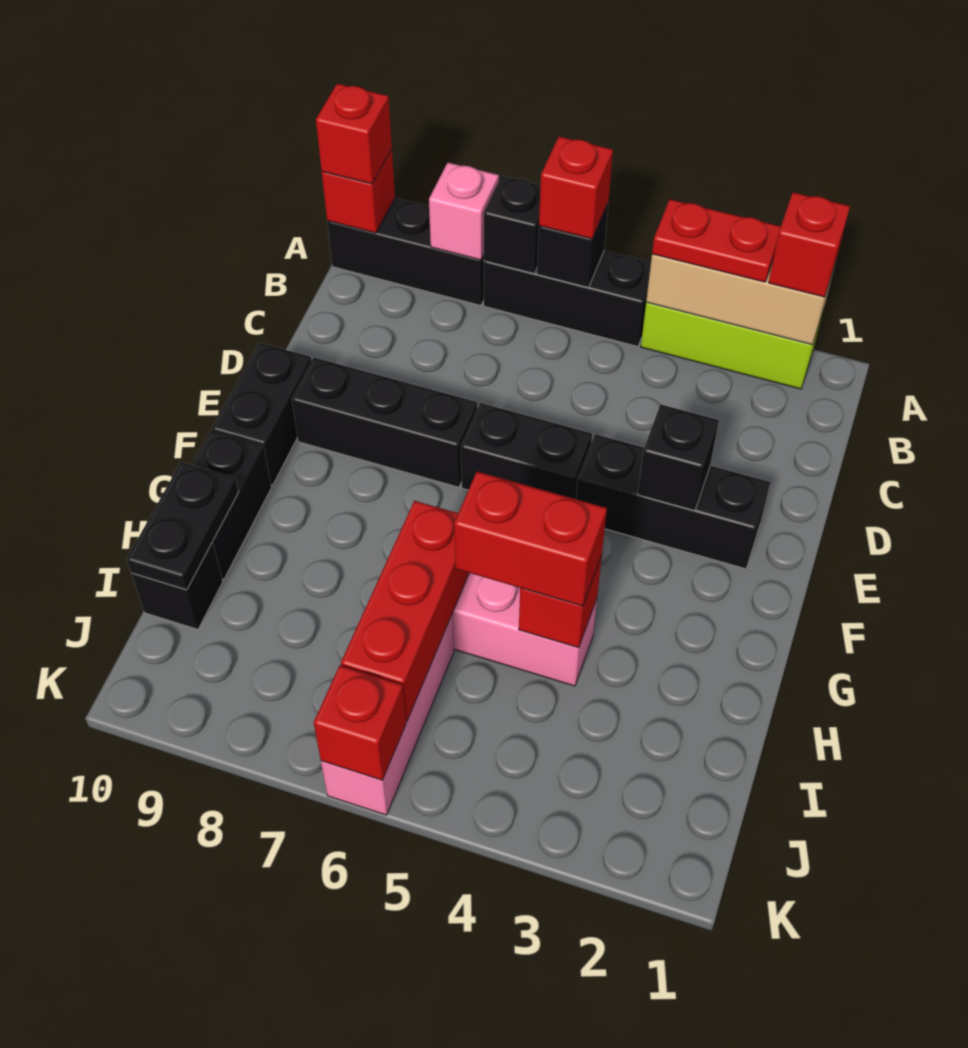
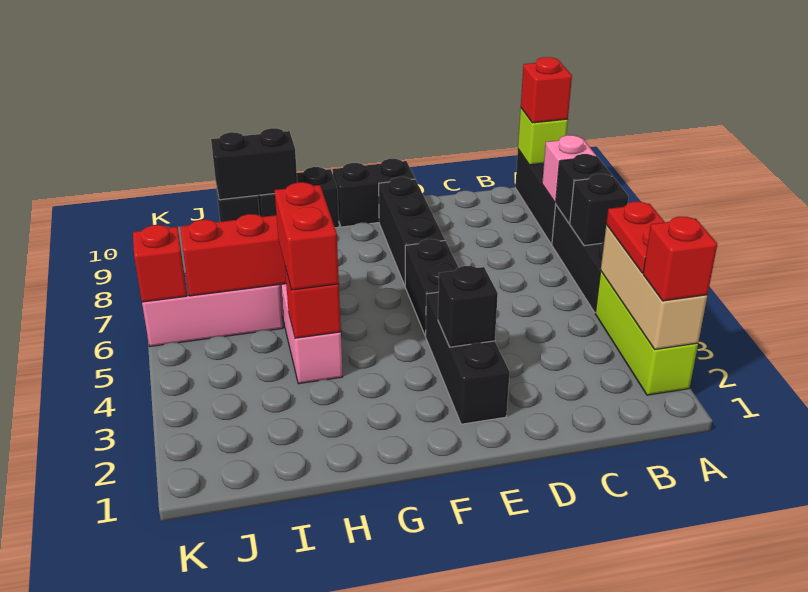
red 1x1 brick [539,137,613,239] -> none
red 1x1 brick [322,149,395,233] -> lime 1x1 brick [518,108,568,165]
black 1x2 plate [127,462,239,590] -> black 1x2 brick [211,128,297,200]

